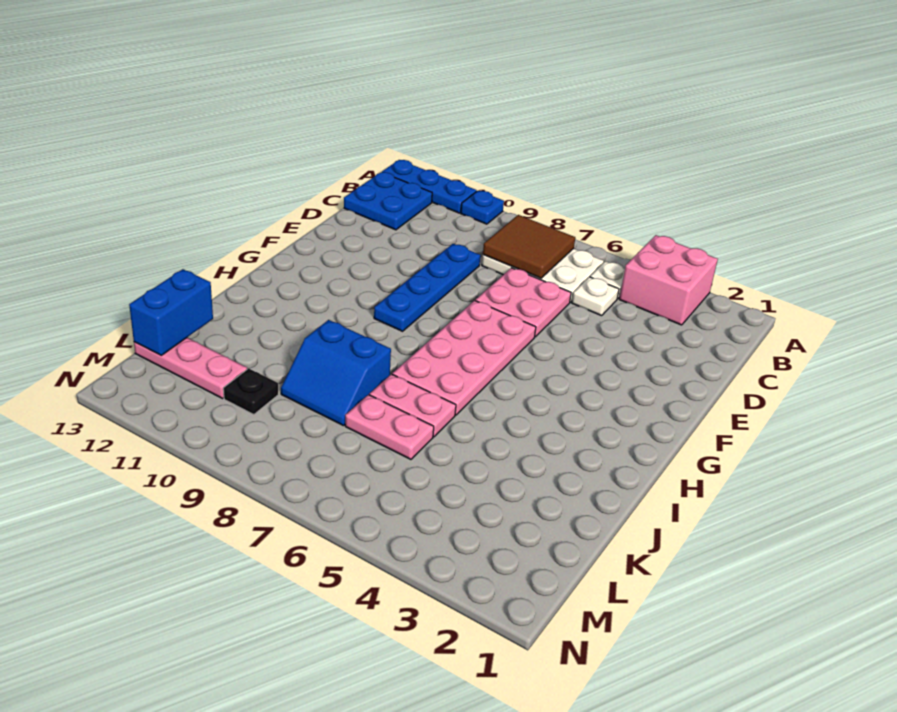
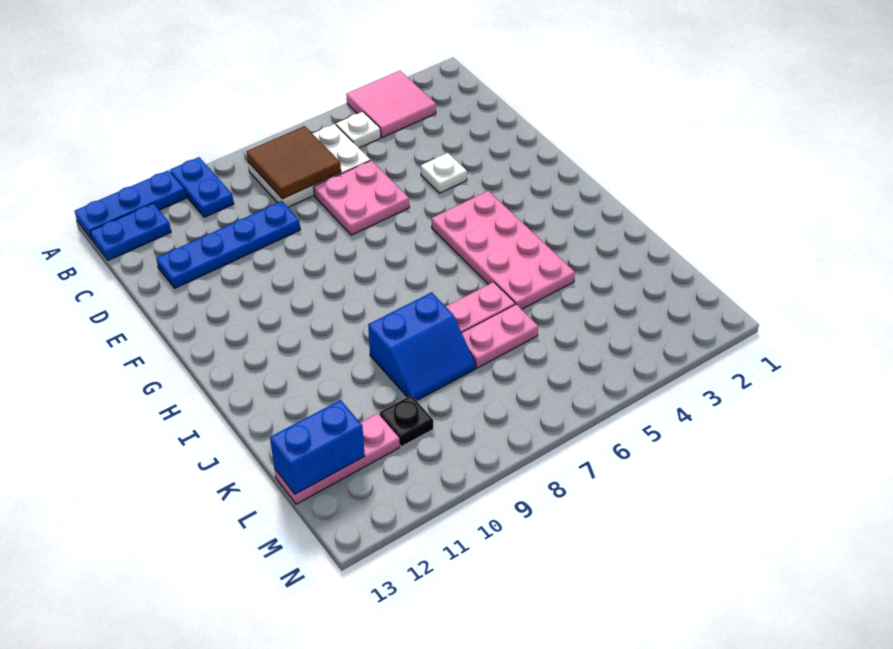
pink 2x2 brick [619,235,718,325] -> pink 2x2 tile [346,71,436,137]
blue 1x1 plate [461,191,504,224] -> blue 1x2 plate [170,157,234,217]
blue 2x2 plate [344,172,432,230] -> blue 1x2 plate [90,203,171,260]
white 1x1 plate [572,277,619,316] -> white 1x1 plate moved to [421,153,467,193]
blue 1x4 plate [374,244,480,331] -> blue 1x4 plate turned to [156,201,300,288]
pink 2x4 plate [392,300,536,415] -> pink 2x4 plate moved to [432,191,575,309]
blue 1x2 brick [129,269,213,355] -> blue 1x2 brick turned to [270,400,365,494]

